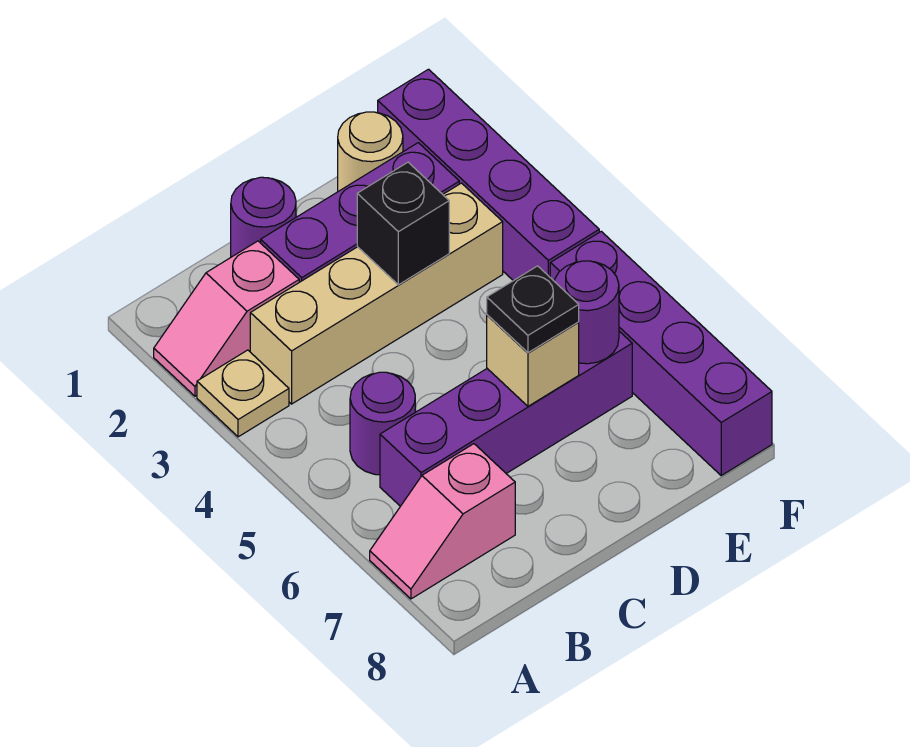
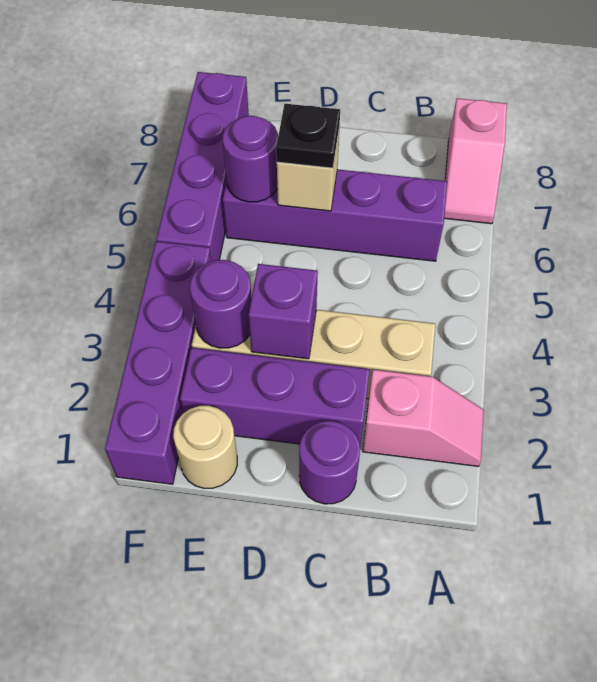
tan 1x1 plate [197,350,289,437] -> none
pink 1x2 slope [370,444,515,599] -> pink 1x2 slope turned to [444,98,507,224]
purple 1x1 round brick [350,372,415,475] -> purple 1x1 round brick moved to [190,260,252,348]
black 1x1 brick [357,162,449,285] -> purple 1x1 brick [248,264,318,359]

